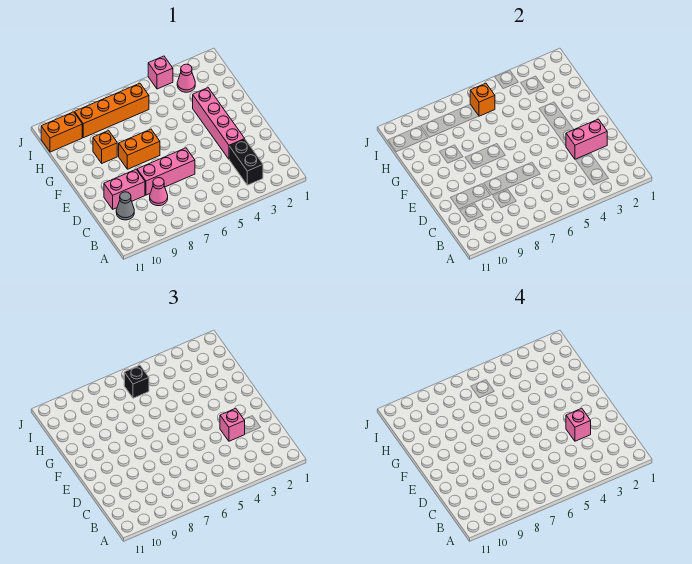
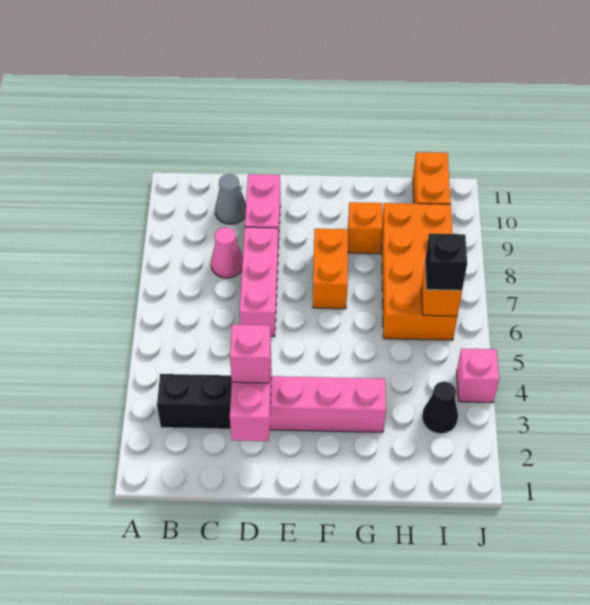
pink 1x1 brick [566,408,591,441] -> none
pink 1x1 cone [177,64,195,92] -> black 1x1 cone [422,381,458,434]
orange 1x4 brick [75,83,149,138] -> orange 2x4 brick [382,203,457,340]

